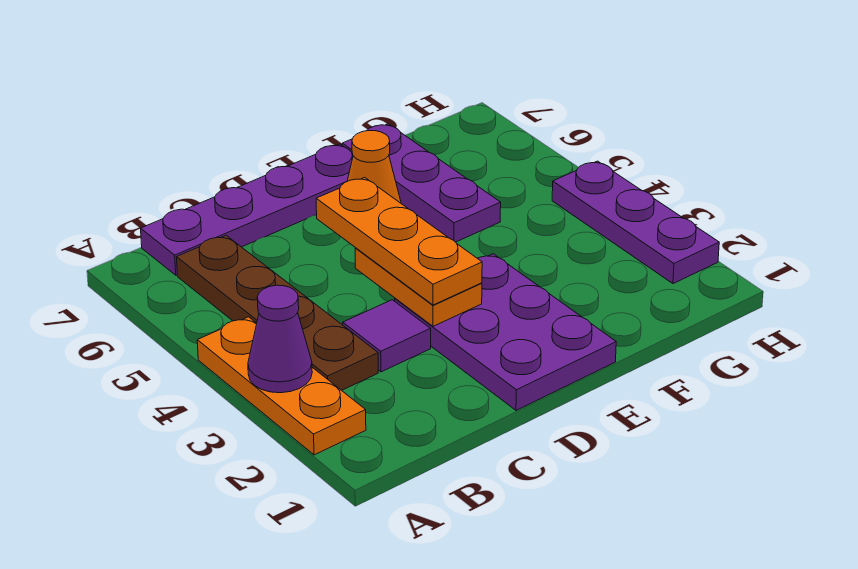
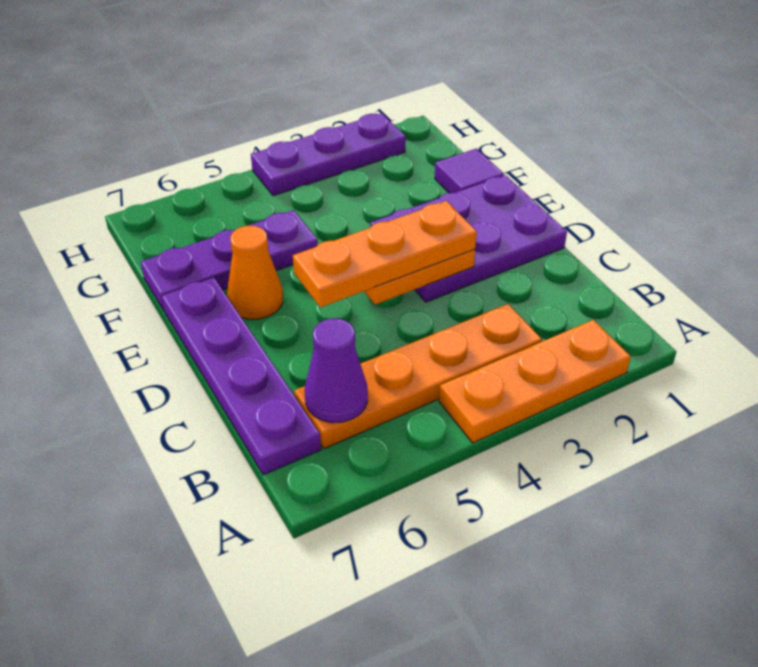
purple 1x1 cone [248,285,312,393] -> purple 1x1 cone moved to [305,319,368,423]
brown 1x4 plate [177,236,378,390] -> orange 1x4 plate [294,304,542,449]
purple 1x1 tile [343,300,431,372] -> purple 1x1 tile moved to [435,149,504,193]

